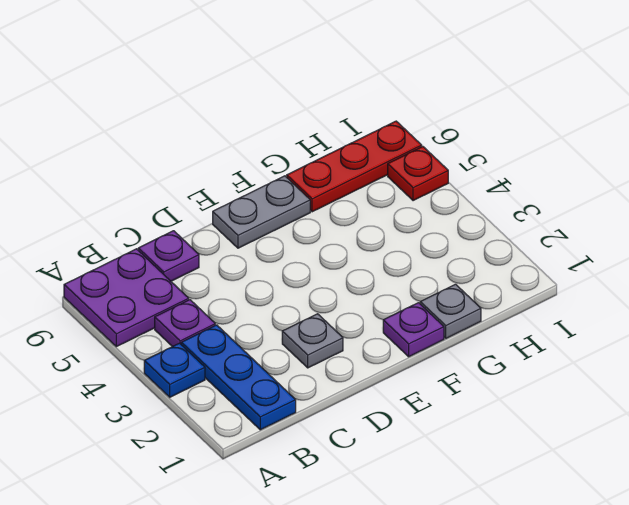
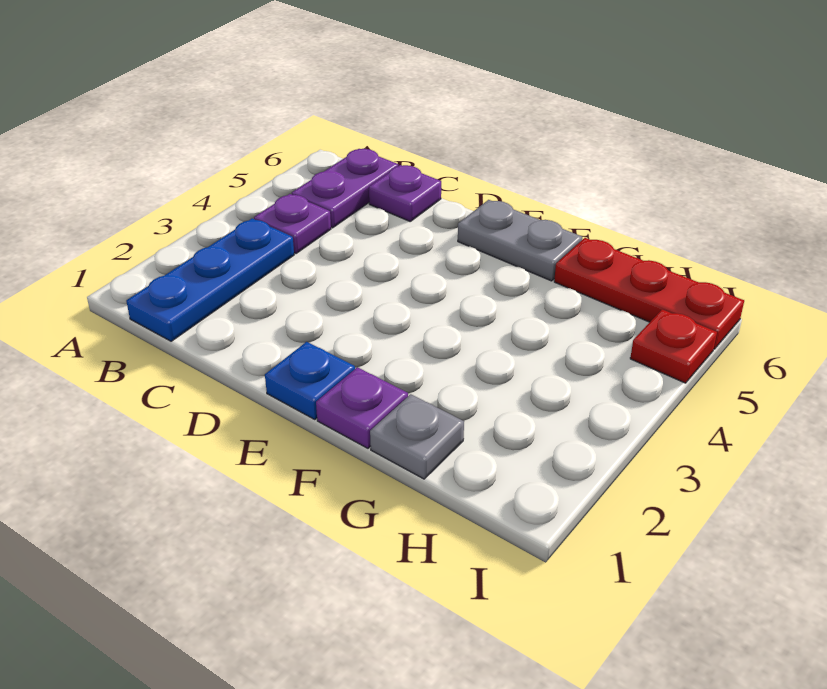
blue 1x1 plate [144,343,205,397] -> blue 1x1 plate moved to [265,342,355,419]
purple 2x2 plate [64,249,189,347] -> purple 1x2 plate [292,149,398,228]
grey 1x1 plate [282,314,343,368] -> none

